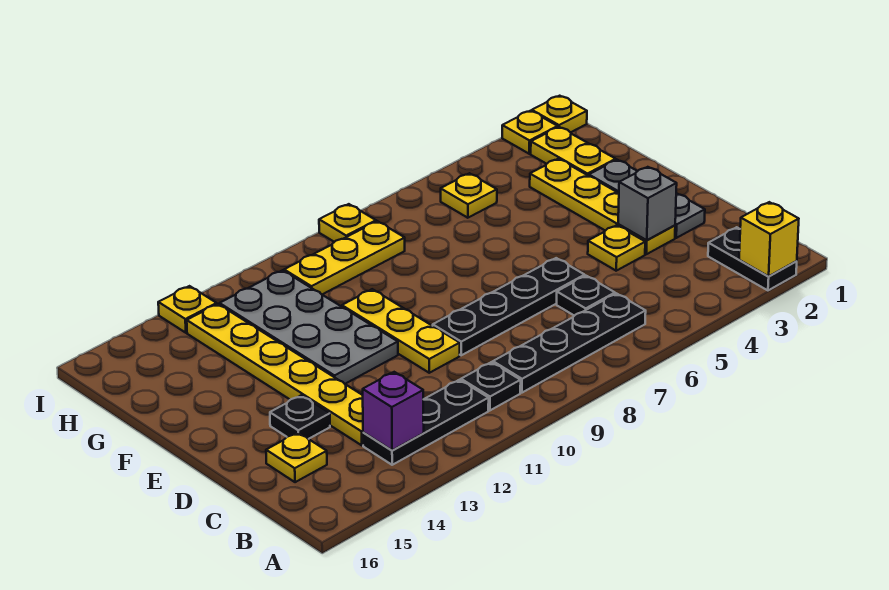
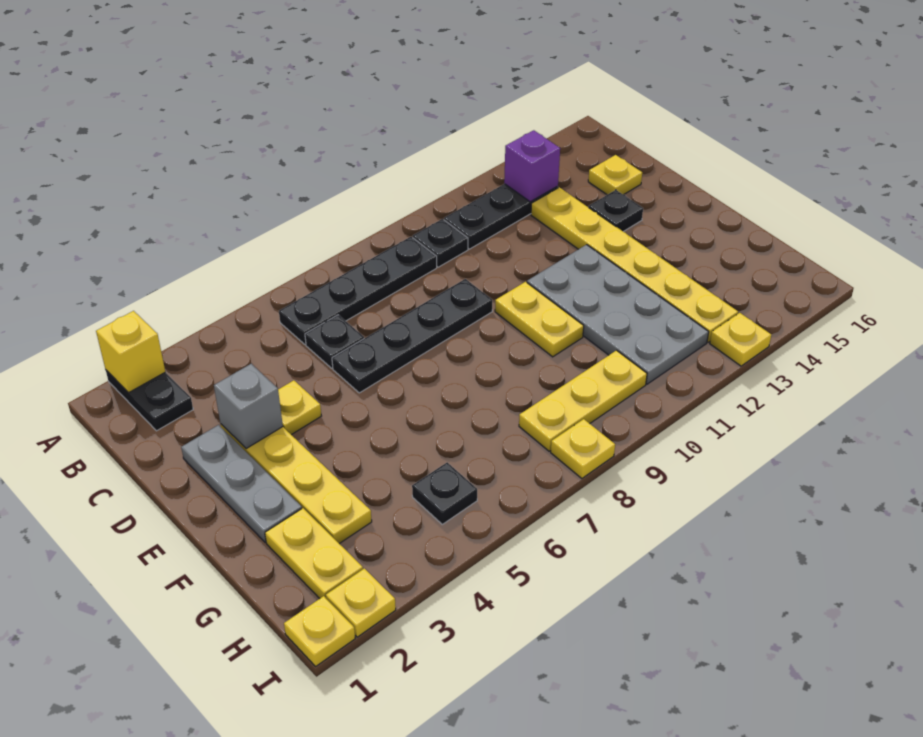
yellow 1x3 plate [342,289,460,373] -> yellow 1x2 plate [495,282,584,357]
yellow 1x1 plate [441,173,497,218] -> black 1x1 plate [412,462,477,524]

